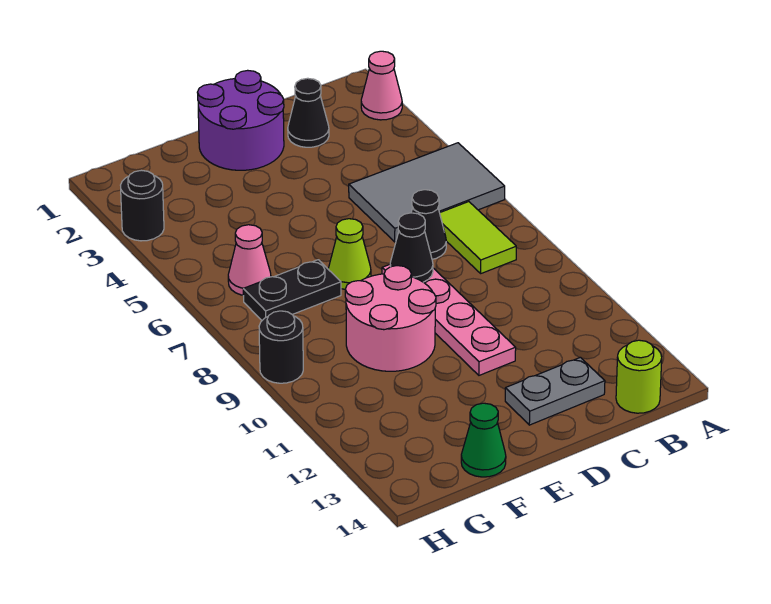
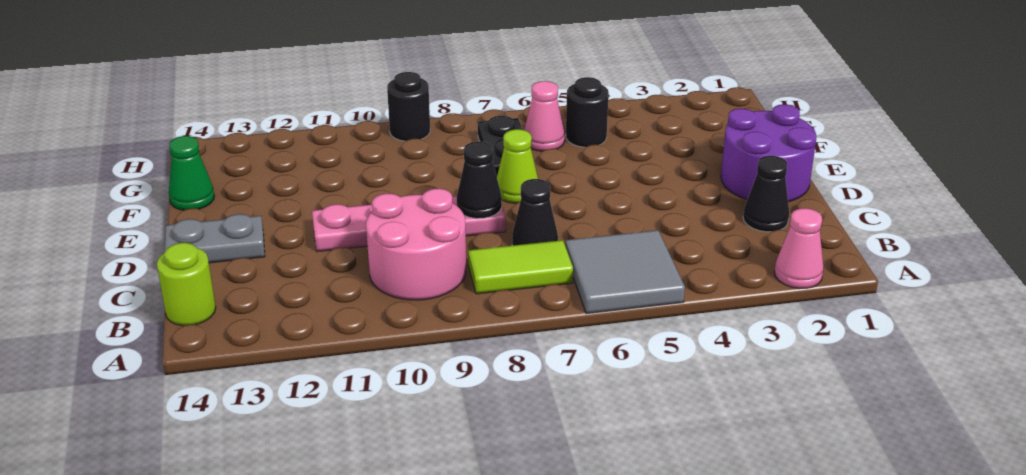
grey 2x3 tile [349,143,505,242] -> grey 2x2 tile [565,230,685,314]
grey 1x2 plate [505,357,605,425] -> grey 1x2 plate turned to [165,214,265,263]
pink 2x2 round brick [345,266,436,371] -> pink 2x2 round brick moved to [366,189,466,300]
black 1x1 round brick [121,170,164,241] -> black 1x1 round brick moved to [566,77,609,147]

